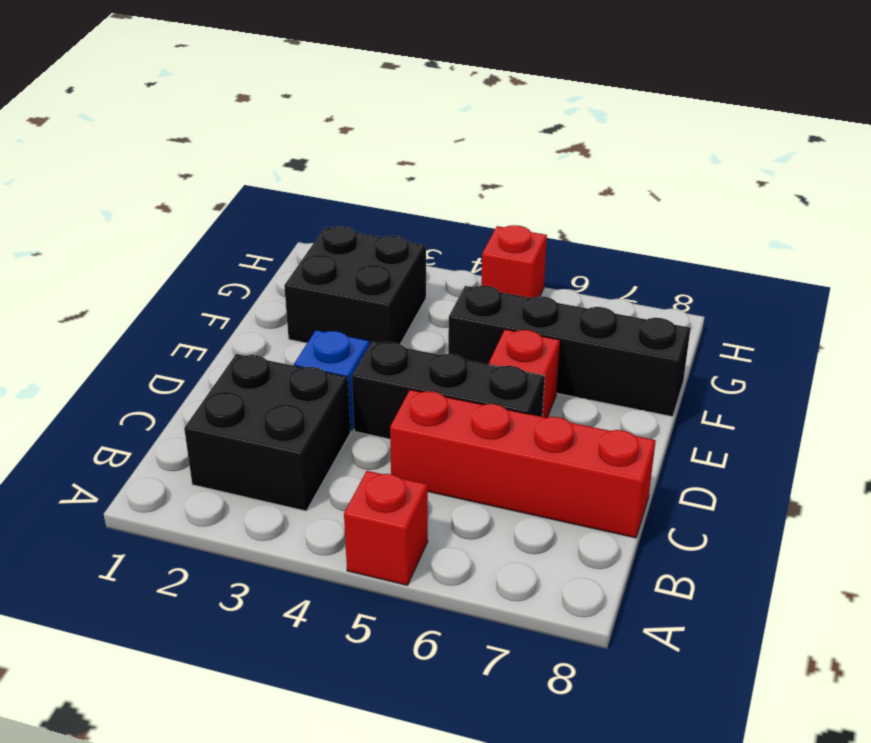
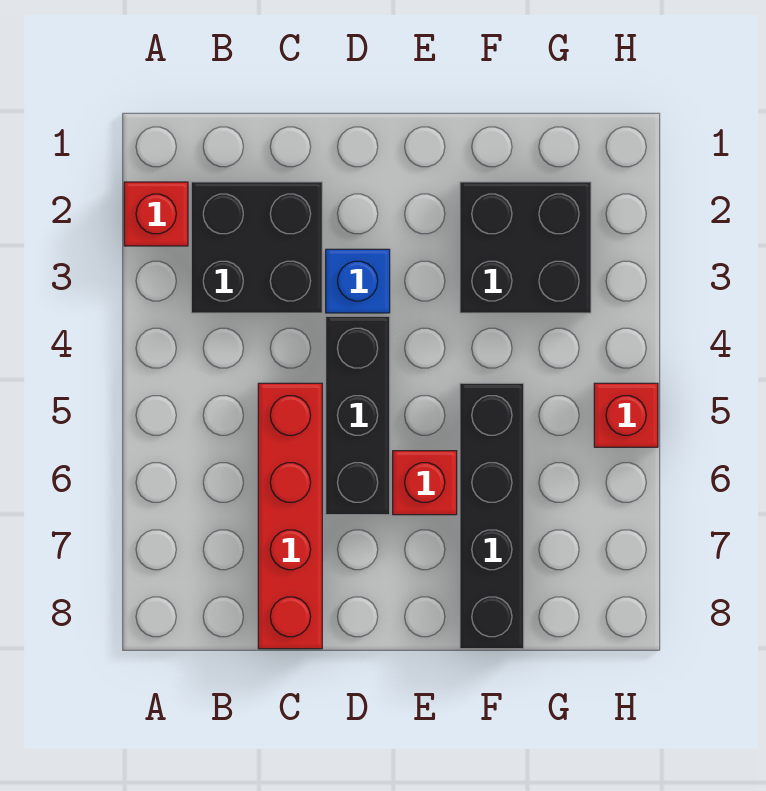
red 1x1 brick [344,471,428,585] -> red 1x1 brick moved to [124,182,188,246]

